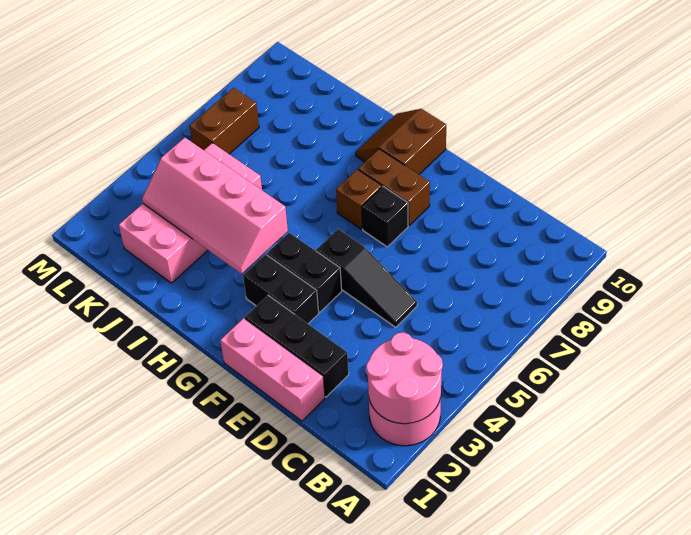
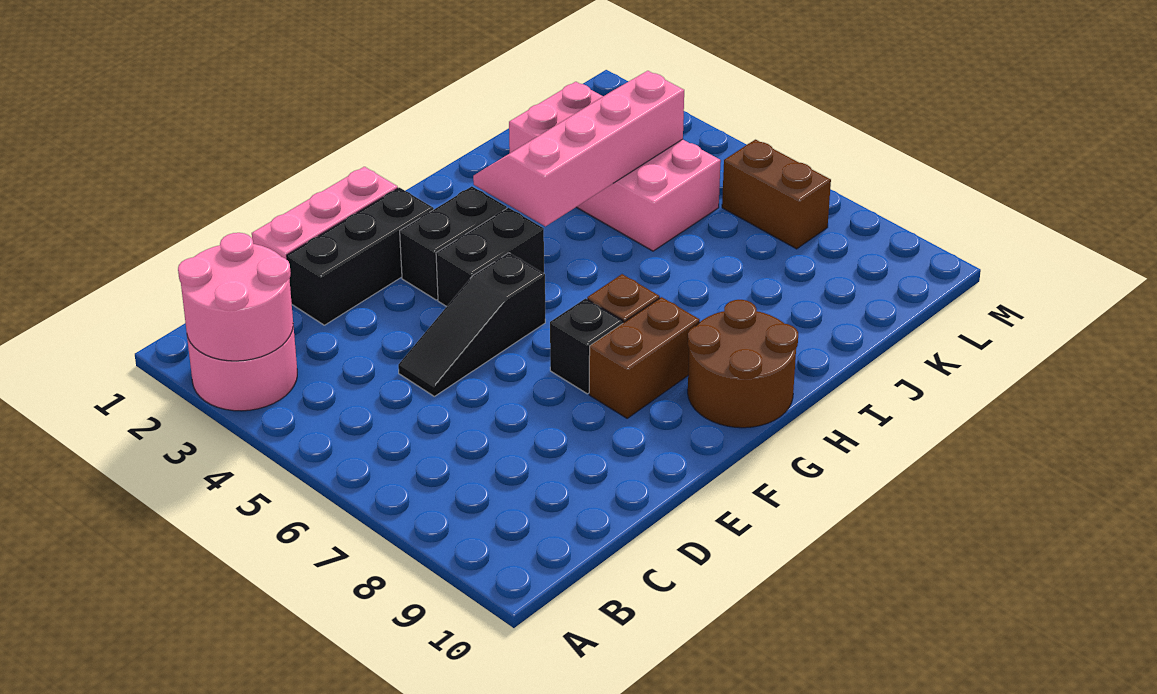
brown 2x2 slope [356,109,446,174] -> brown 2x2 round brick [688,300,798,428]

